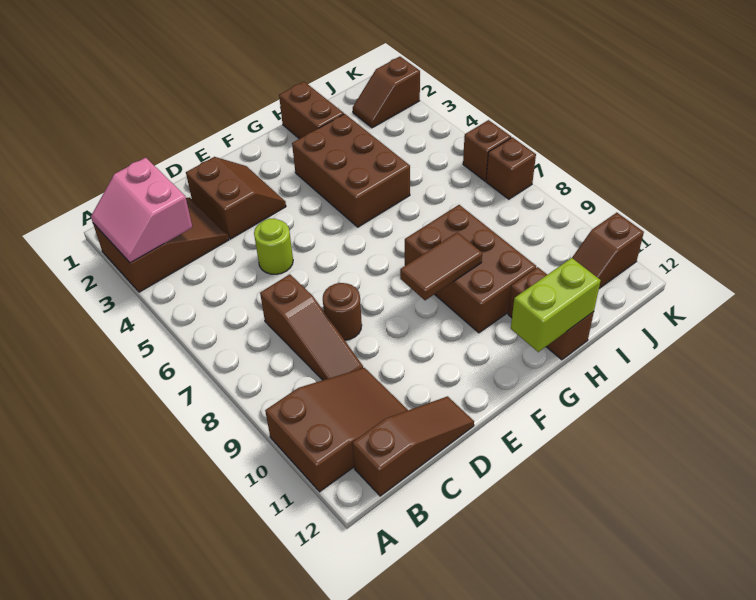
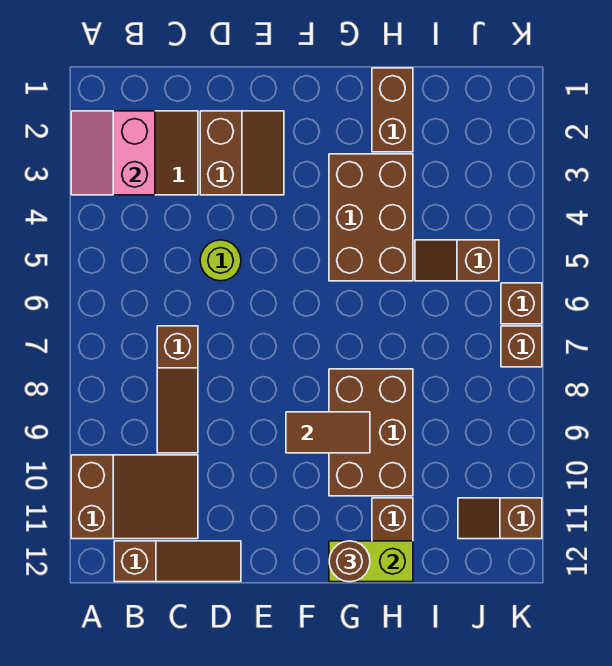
brown 1x1 round brick [323,283,362,340] -> brown 1x1 round brick moved to [329,541,370,582]
brown 1x2 slope [353,57,420,128] -> brown 1x2 slope moved to [415,240,499,281]

